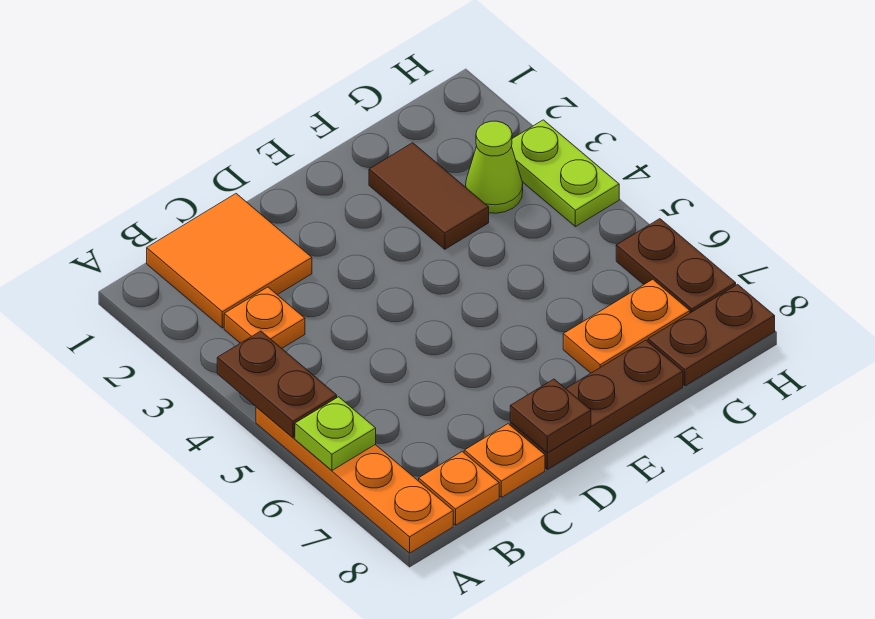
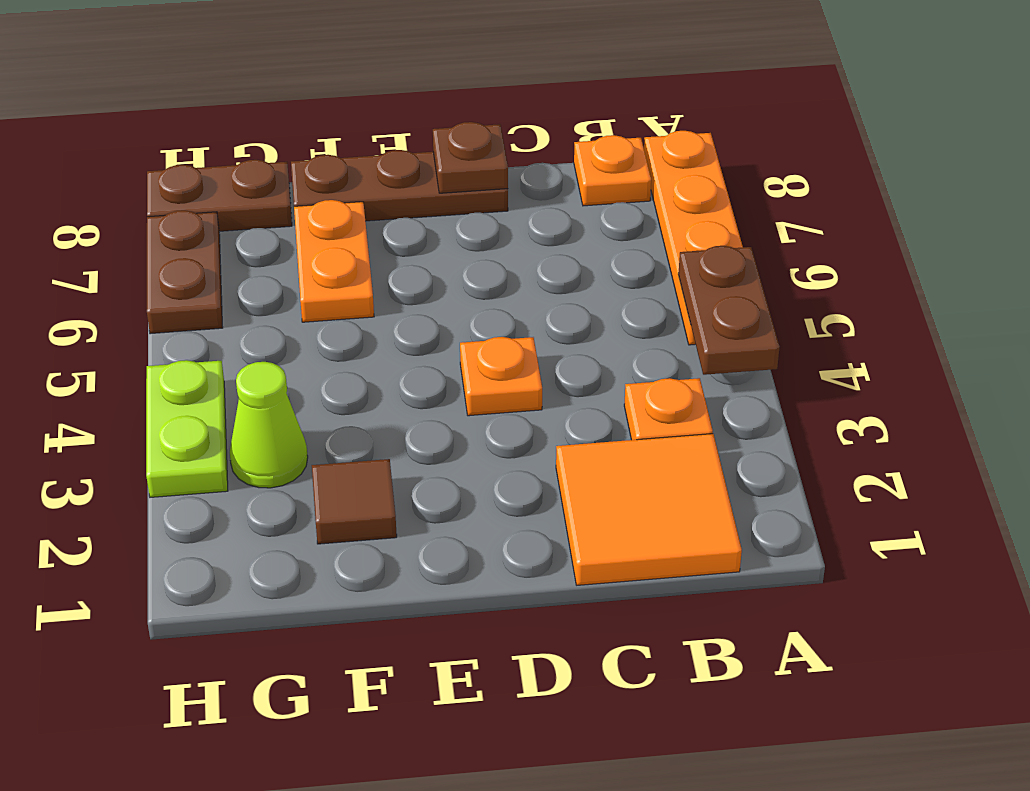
lime 1x1 plate [295,397,376,470] -> none
orange 1x1 plate [464,424,545,497] -> orange 1x1 plate moved to [460,337,542,416]
brown 1x2 tile [369,143,489,249] -> brown 1x1 tile [312,459,397,544]
orange 1x2 plate [563,279,690,373] -> orange 1x2 plate turned to [294,200,374,322]

